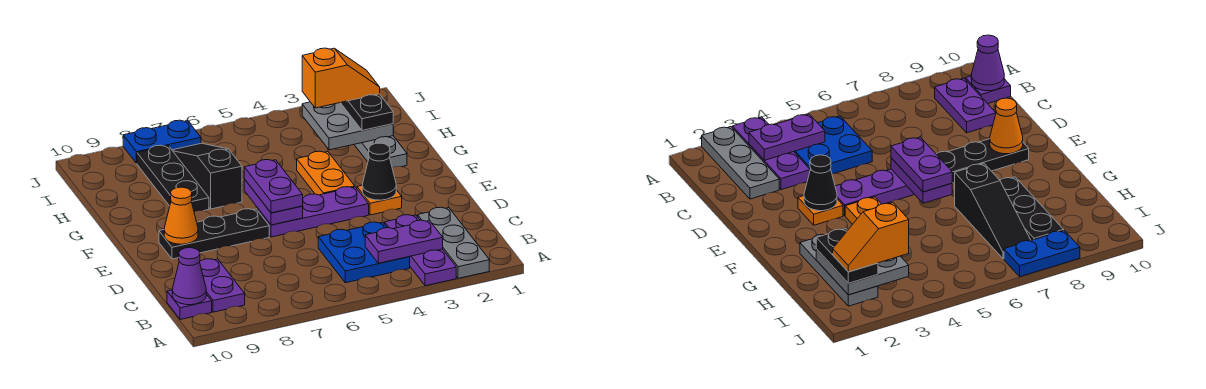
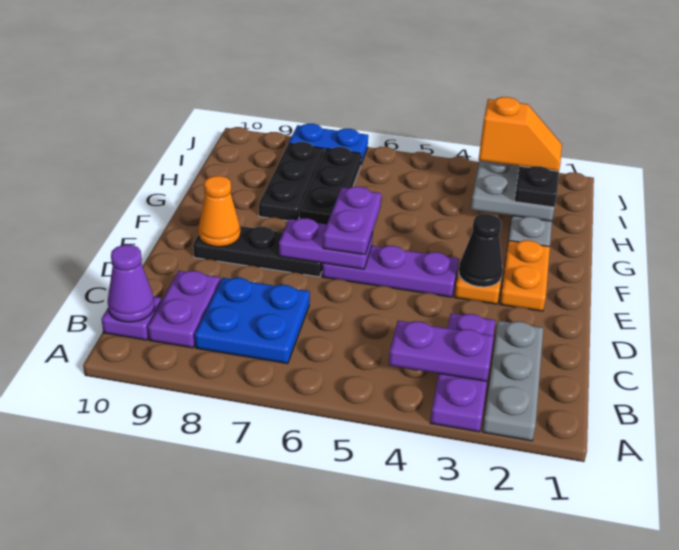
blue 2x2 plate [318,222,410,283] -> blue 2x2 plate moved to [195,278,310,364]
purple 1x2 plate [244,179,303,225] -> purple 1x2 plate turned to [279,218,373,269]
orange 1x2 plate [297,151,355,195] -> orange 1x2 plate moved to [500,240,550,311]
black 1x3 slope [172,143,242,209] -> black 1x3 plate [299,147,361,224]

